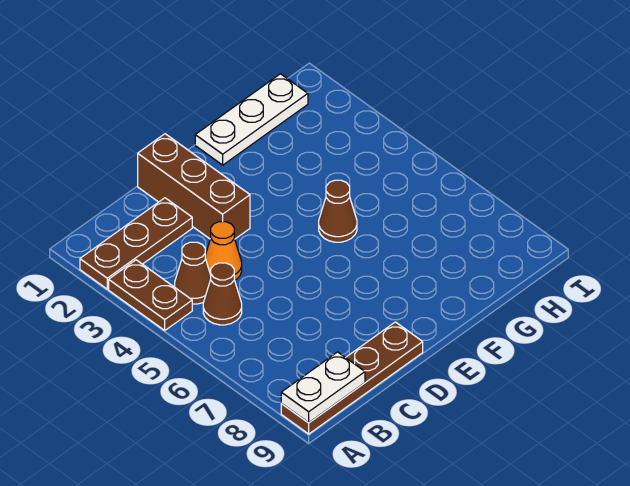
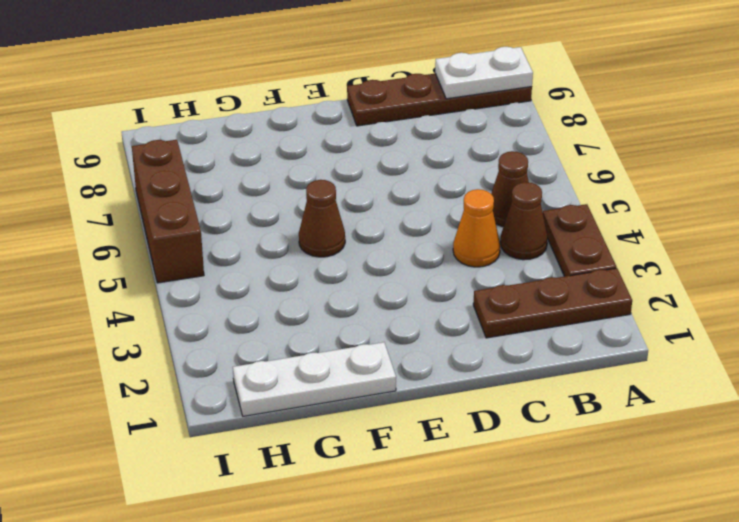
brown 1x3 brick [138,134,250,239] -> brown 1x3 brick moved to [132,140,204,283]

